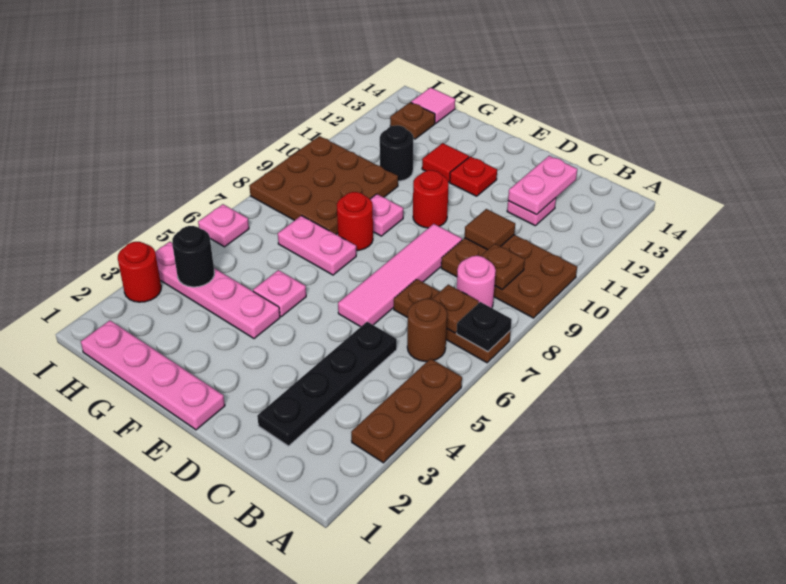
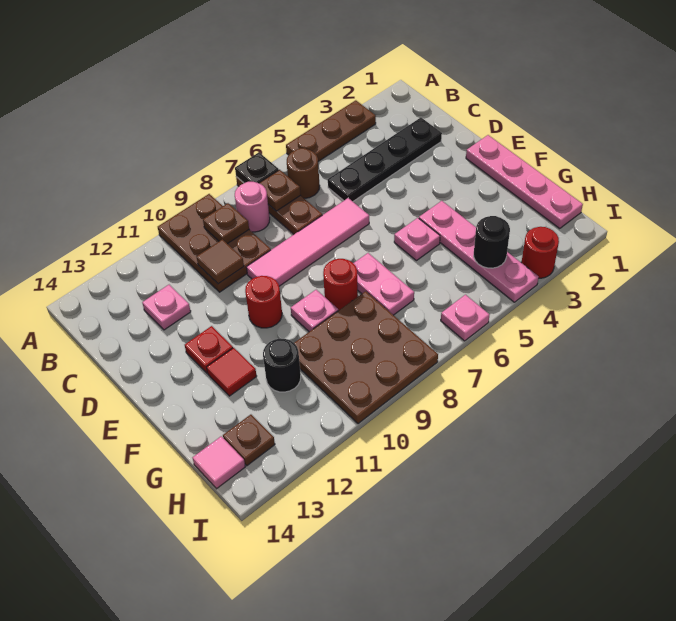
pink 1x2 plate [508,156,577,215] -> none

